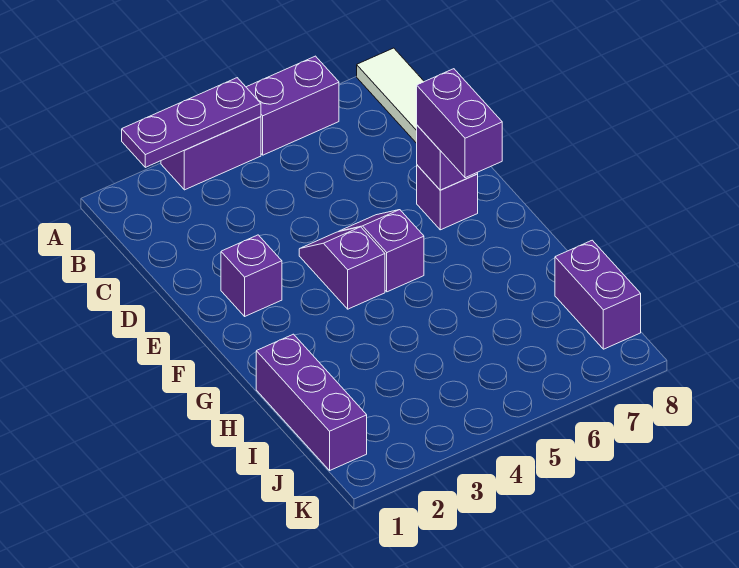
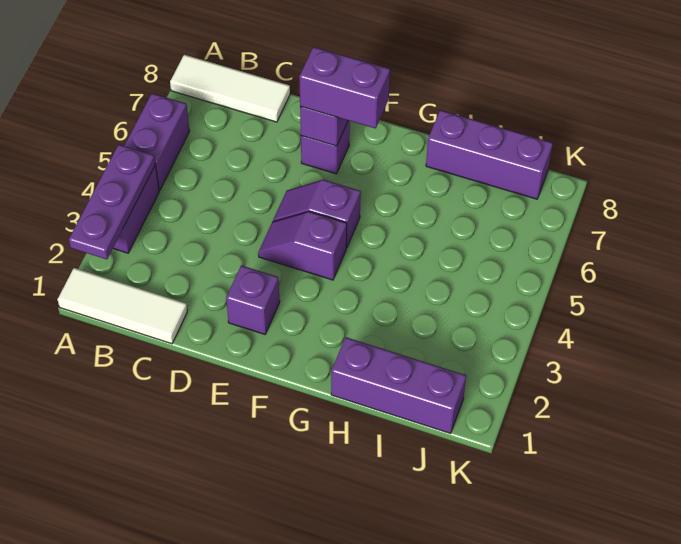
none -> white 1x3 tile [58,268,187,344]
purple 1x2 brick [555,240,641,349] -> purple 1x3 brick [426,110,553,199]

